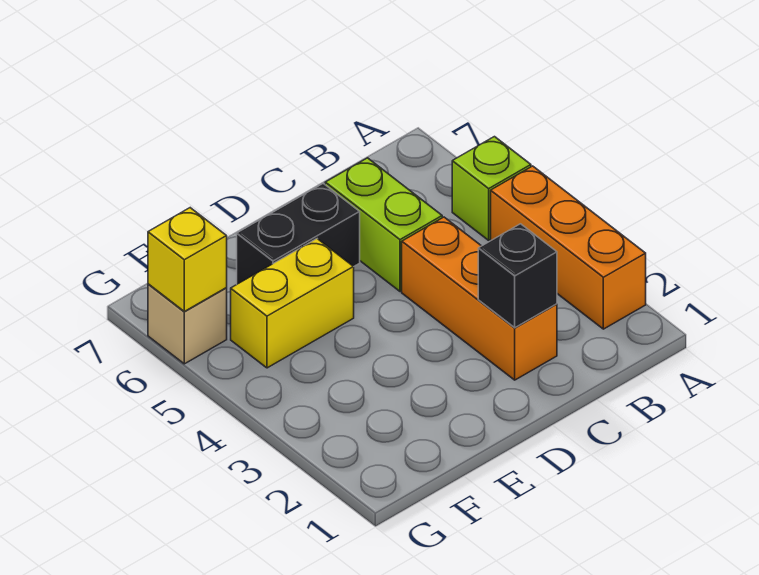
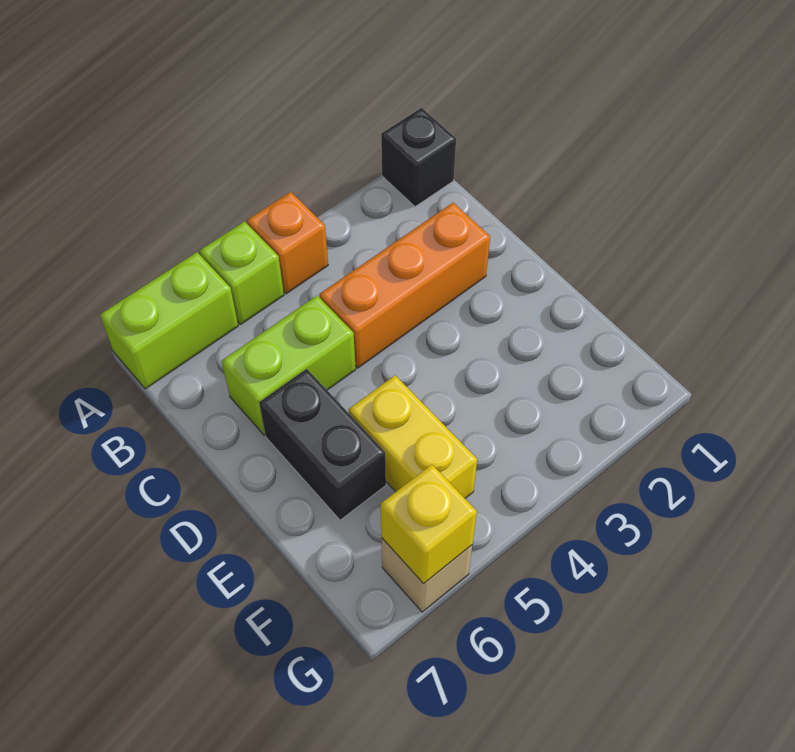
orange 1x3 brick [491,166,646,329] -> orange 1x1 brick [247,192,328,294]
none -> lime 1x2 brick [100,252,238,389]
black 1x1 brick [478,224,557,328] -> black 1x1 brick moved to [381,108,456,207]

